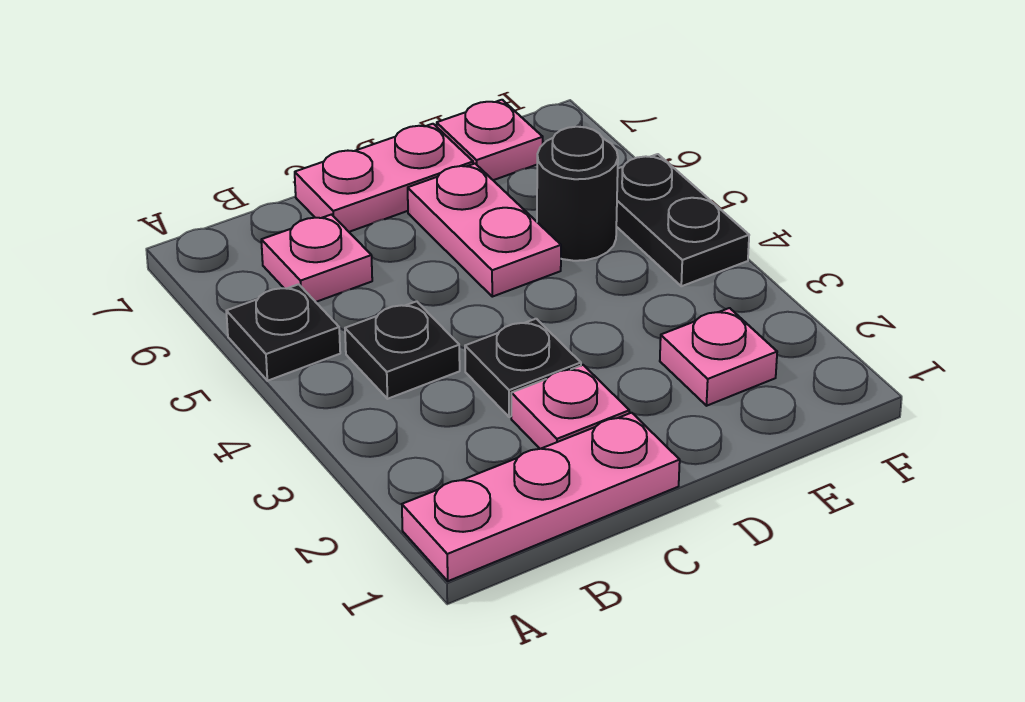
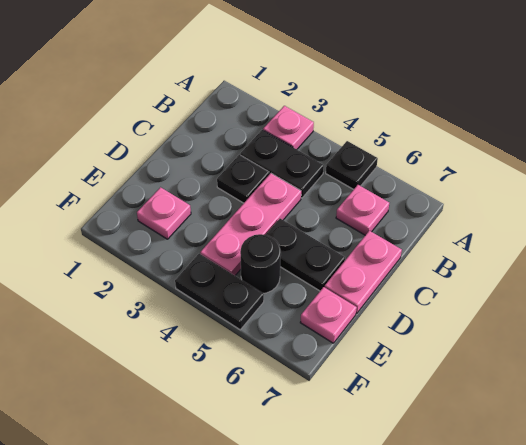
pink 1x3 plate [402,413,680,581] -> pink 1x3 plate moved to [200,173,301,276]
black 1x1 plate [345,301,460,399] -> black 1x2 plate [240,130,324,198]
pink 1x1 plate [511,365,629,449] -> pink 1x1 plate moved to [263,106,314,149]
pink 1x2 plate [408,164,561,297] -> black 1x2 plate [266,219,345,291]

